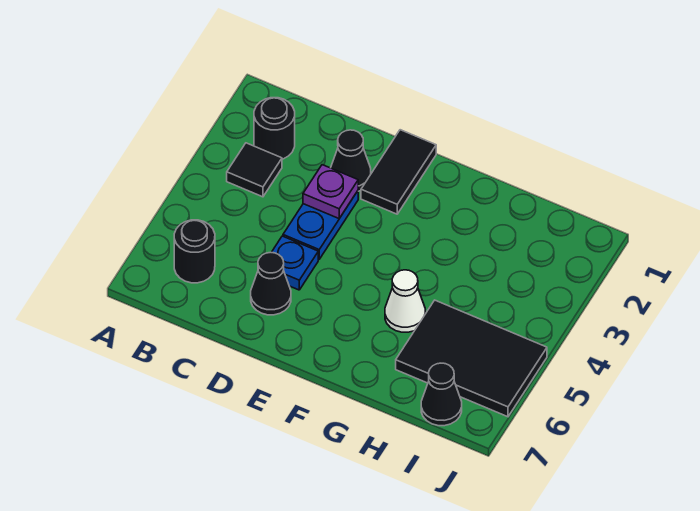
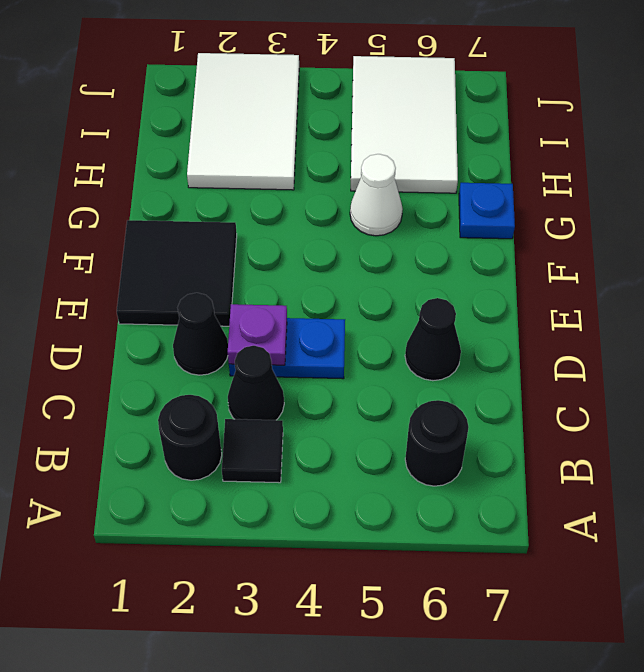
blue 1x1 plate [271,236,318,290] -> blue 1x1 plate moved to [459,183,515,239]
black 1x2 tile [361,130,436,214] -> black 2x2 tile [117,220,237,326]
none -> white 2x3 tile [187,53,299,190]
black 2x3 tile [396,300,547,417] -> white 2x3 tile [351,56,458,193]
black 1x1 cone [421,363,462,426] -> black 1x1 cone moved to [228,346,284,420]

